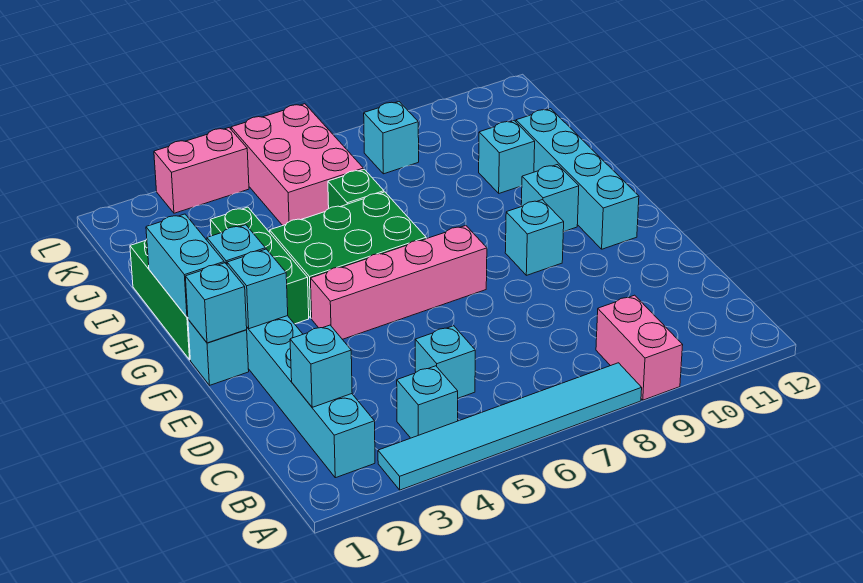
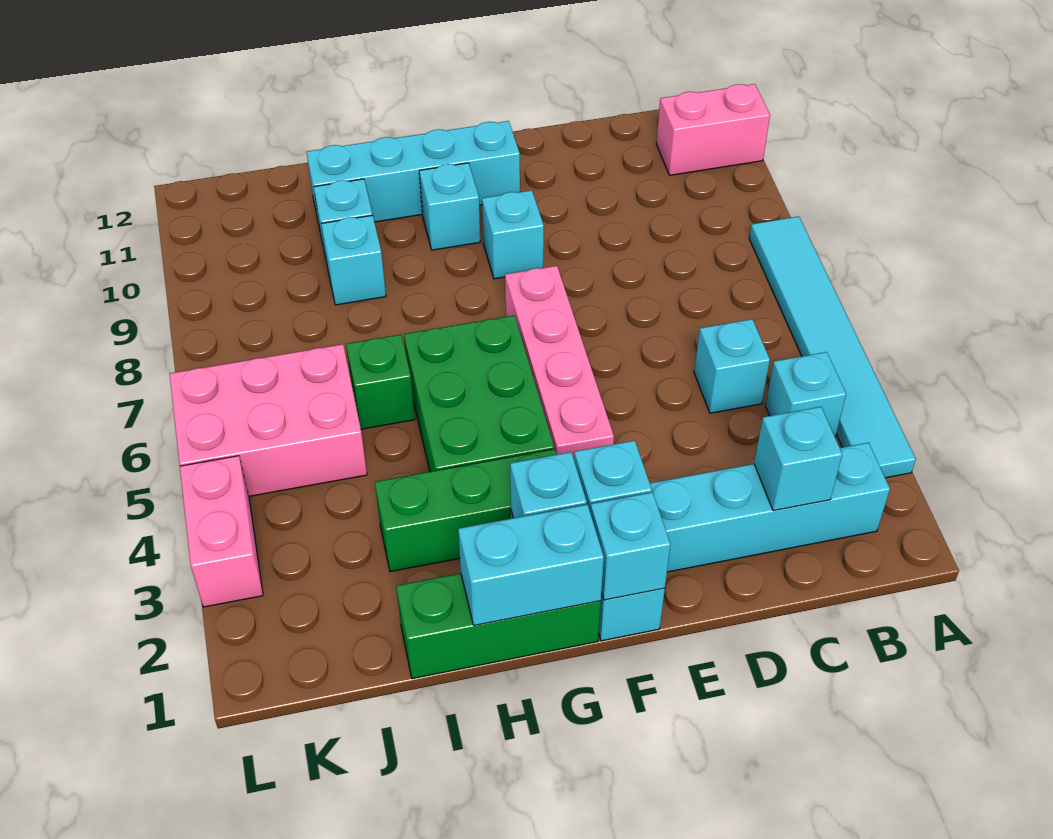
pink 1x2 brick [596,295,683,400] -> pink 1x2 brick moved to [656,84,770,175]
cyan 1x1 brick [364,102,419,174] -> cyan 1x1 brick moved to [321,215,386,305]

